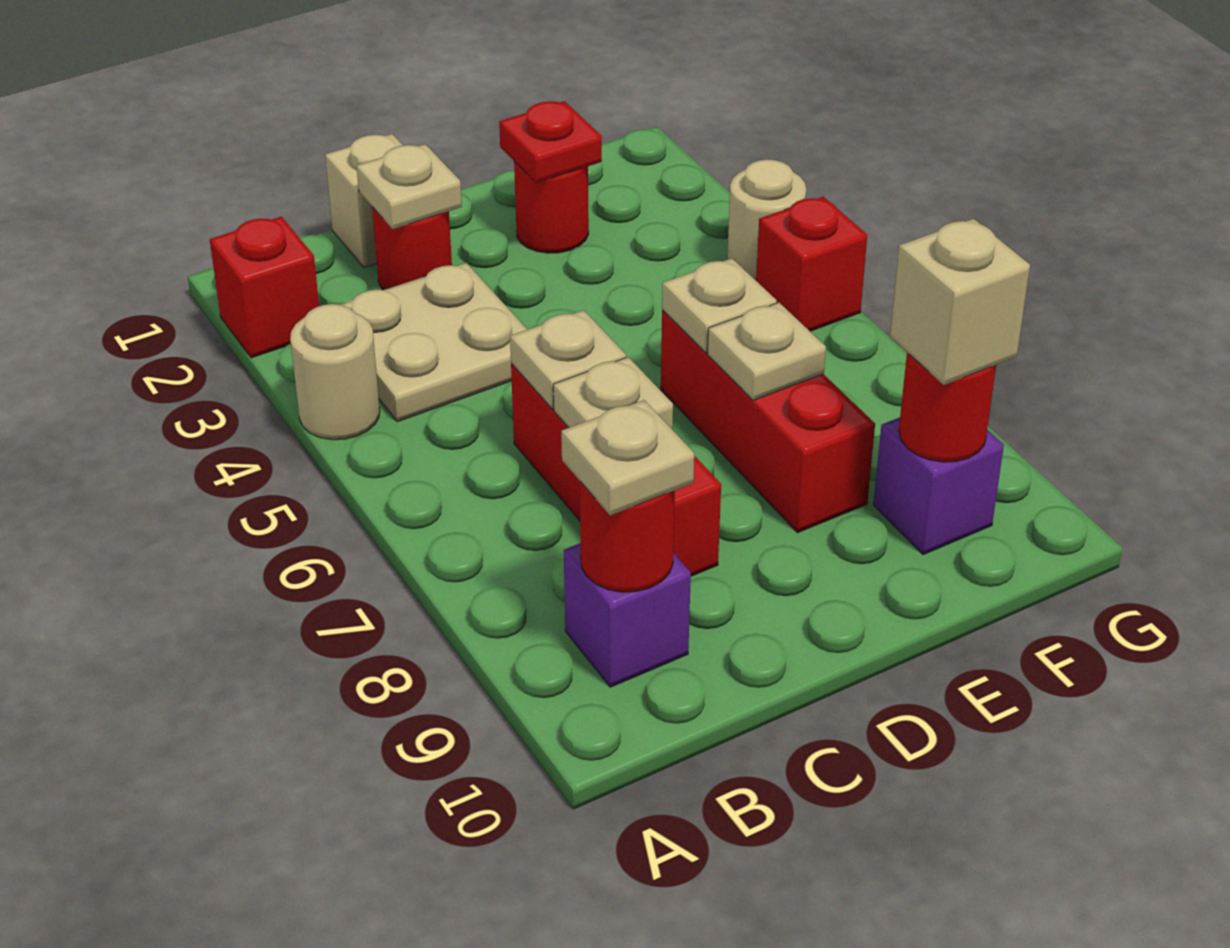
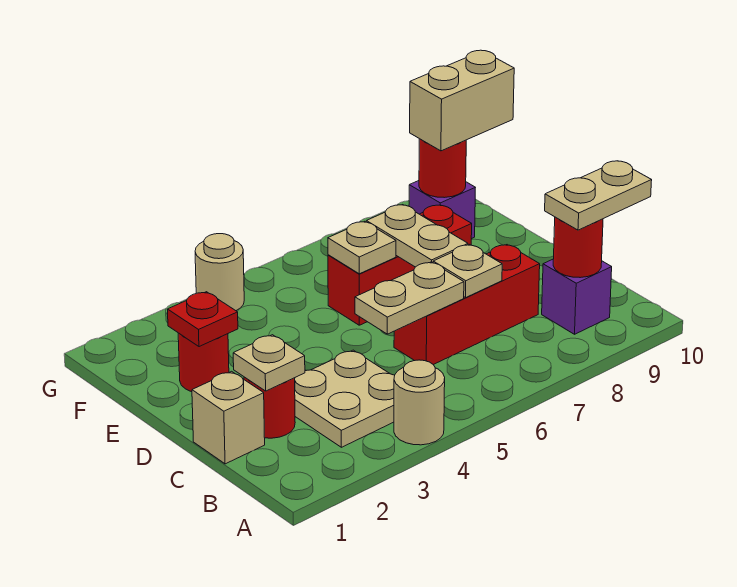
red 1x1 brick [210,217,319,358] -> none
tan 1x1 plate [561,400,694,515] -> tan 1x2 plate [545,161,652,230]
tan 1x1 plate [510,310,626,409] -> tan 1x2 plate [355,262,464,334]
tan 1x1 plate [708,303,826,400] -> tan 1x2 plate [366,205,468,267]
tan 1x1 brick [890,219,1030,385] -> tan 1x2 brick [410,50,514,151]
red 1x1 brick [756,197,867,331] -> none

